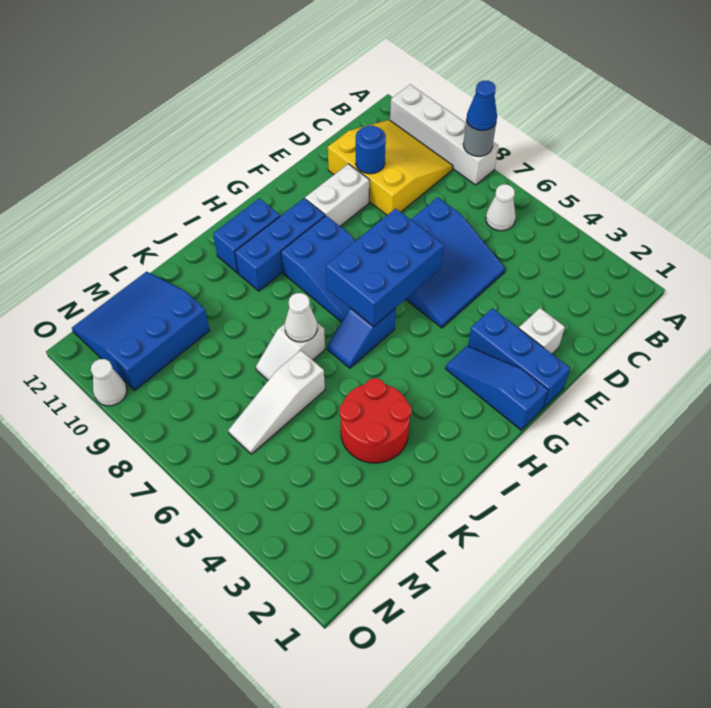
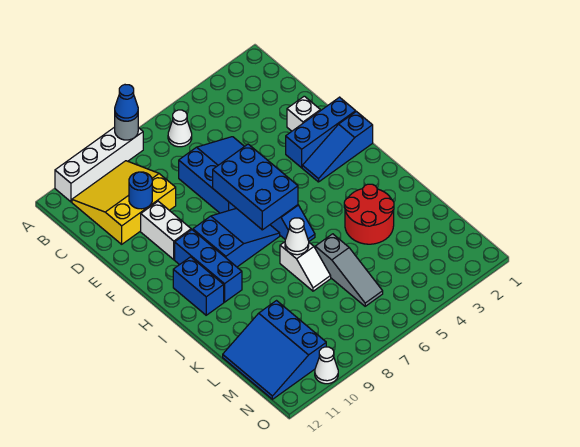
white 1x3 slope [228,350,325,454] -> grey 1x3 slope [315,234,383,306]

